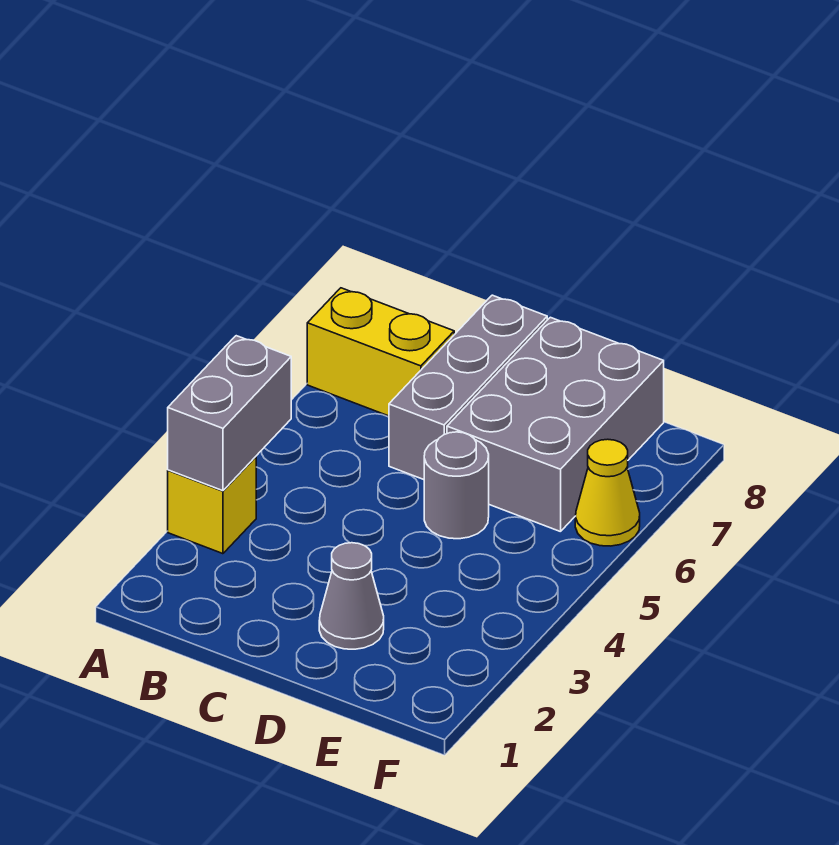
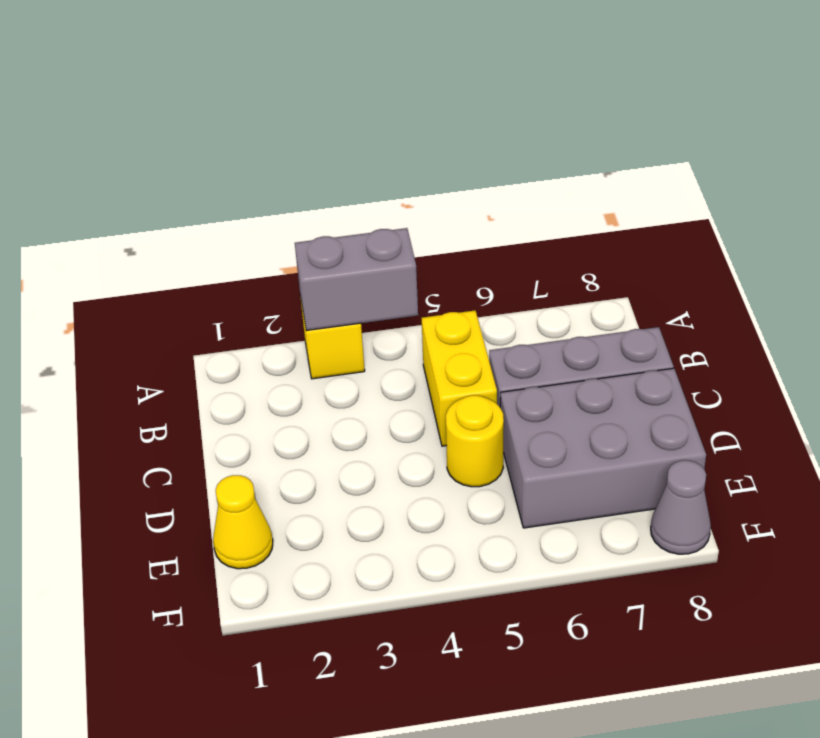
yellow 1x2 brick [307,288,454,416] -> yellow 1x2 brick moved to [422,310,497,446]
grey 1x1 cone [319,543,384,649] -> grey 1x1 cone moved to [651,460,711,554]
grey 1x1 round brick [424,432,489,539] -> yellow 1x1 round brick [446,395,504,487]
yellow 1x1 cone [575,439,640,546] -> yellow 1x1 cone moved to [213,475,273,569]

